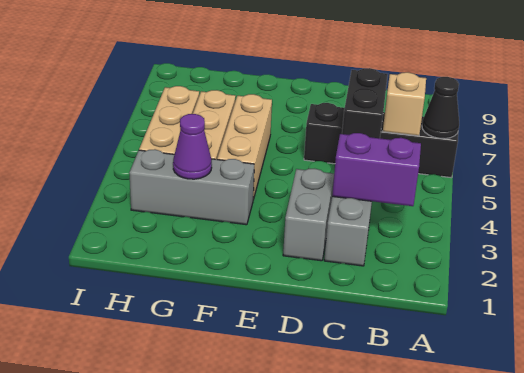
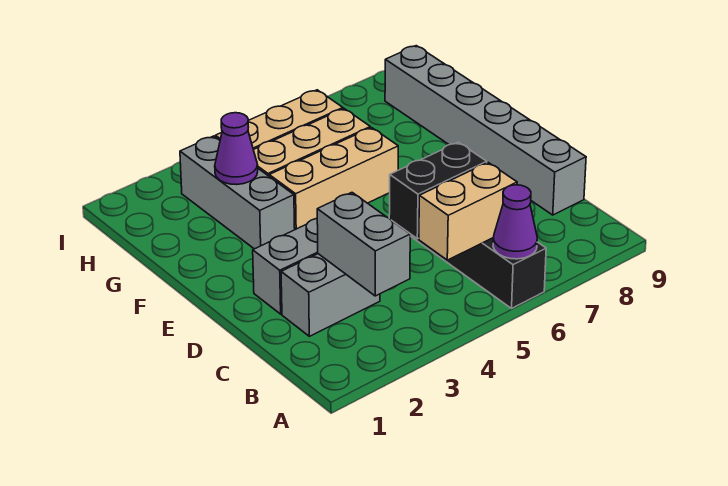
black 1x1 cone [422,77,459,139] -> purple 1x1 cone [493,185,537,259]
purple 1x2 brick [332,133,421,206] -> grey 1x2 brick [317,193,410,296]
tan 1x1 brick [383,72,426,136] -> tan 1x2 brick [419,163,517,260]
none -> grey 1x6 brick [385,46,586,215]

